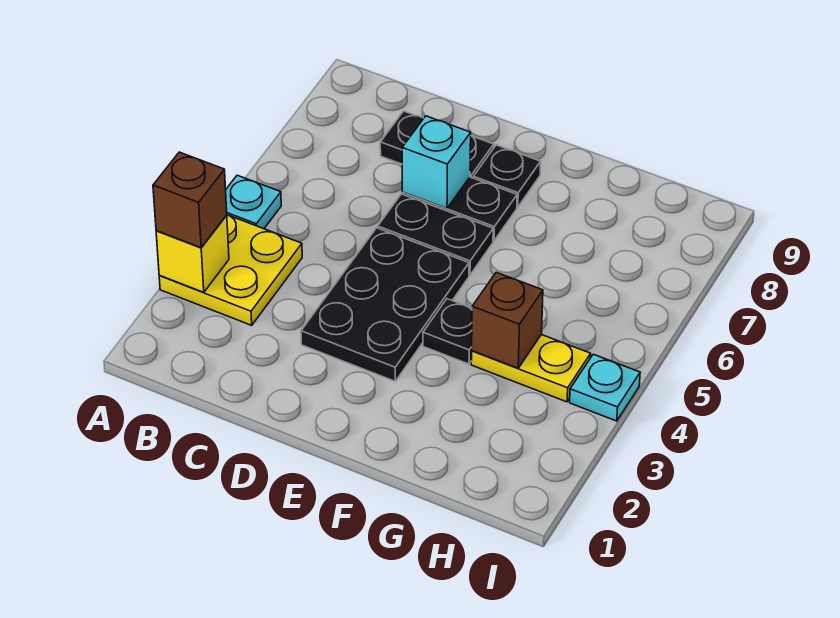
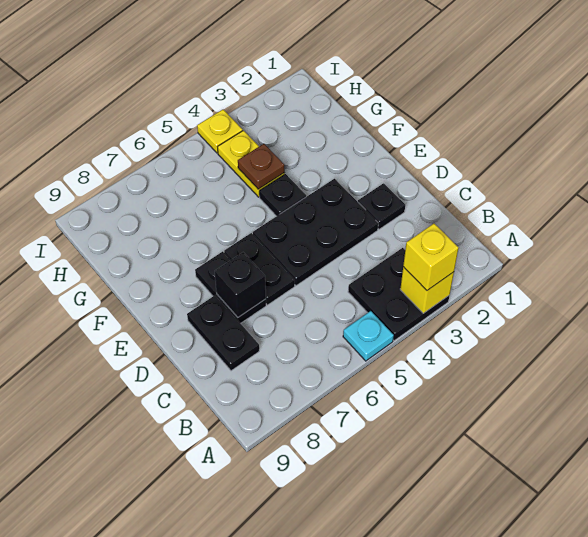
yellow 2x2 plate [159,215,302,325] -> black 2x2 plate [348,248,450,341]
brown 1x1 brick [153,152,227,248] -> yellow 1x1 brick [403,223,458,290]
cyan 1x1 brick [402,116,471,208] -> black 1x1 brick [215,252,266,317]
black 1x1 plate [473,145,541,207] -> black 1x1 plate moved to [358,183,405,229]
brown 1x1 brick [472,272,543,368] -> brown 1x1 plate [238,144,285,189]
cyan 1x1 plate [570,354,640,421] -> yellow 1x1 plate [197,110,243,153]

